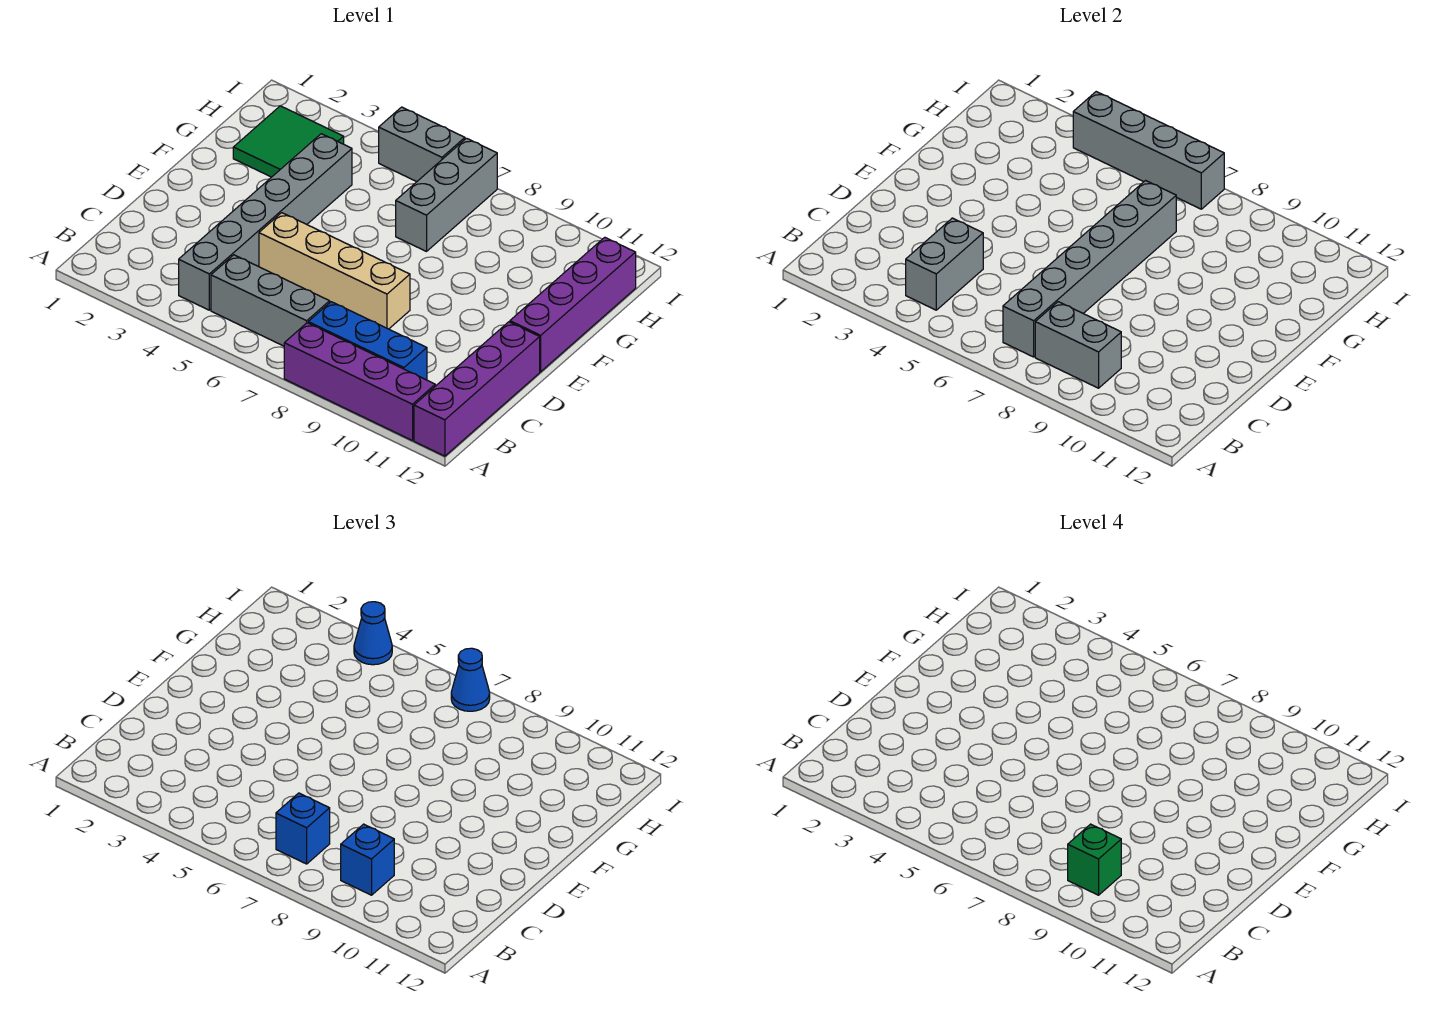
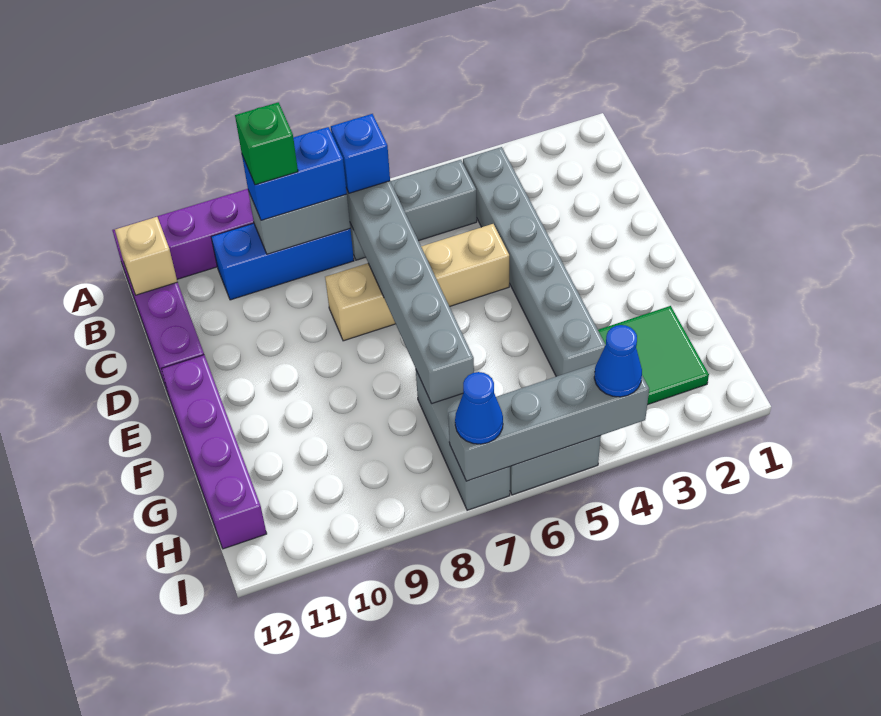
grey 1x2 brick [906,218,983,310] -> none
blue 1x1 brick [341,824,394,895] -> blue 1x2 brick [242,127,347,220]
none -> tan 1x1 brick [115,217,177,295]

